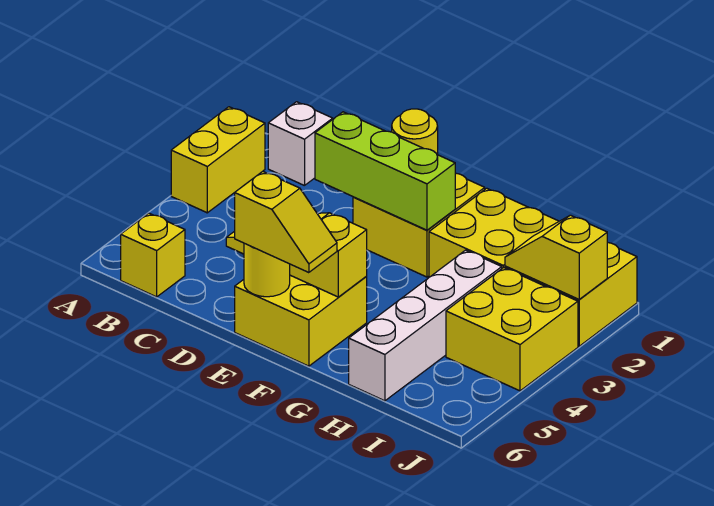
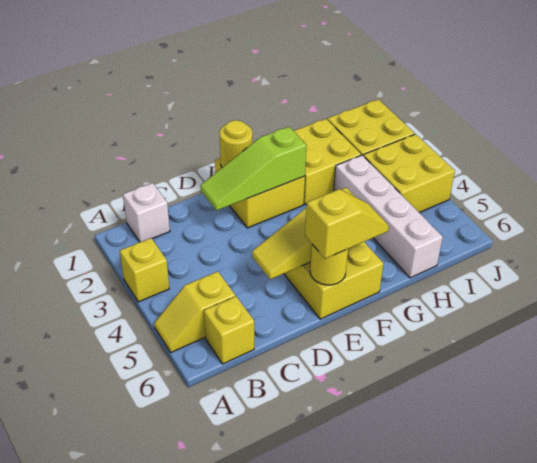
yellow 1x2 brick [171,107,265,213] -> yellow 1x1 brick [120,238,169,302]
lime 1x3 brick [315,112,455,230] -> lime 1x3 slope [200,127,306,211]
yellow 1x2 slope [505,215,607,299] -> yellow 1x2 slope moved to [154,272,235,352]

